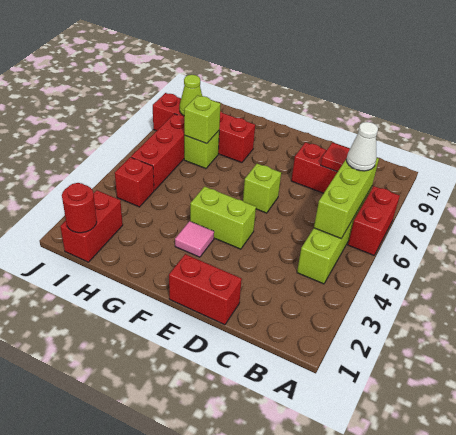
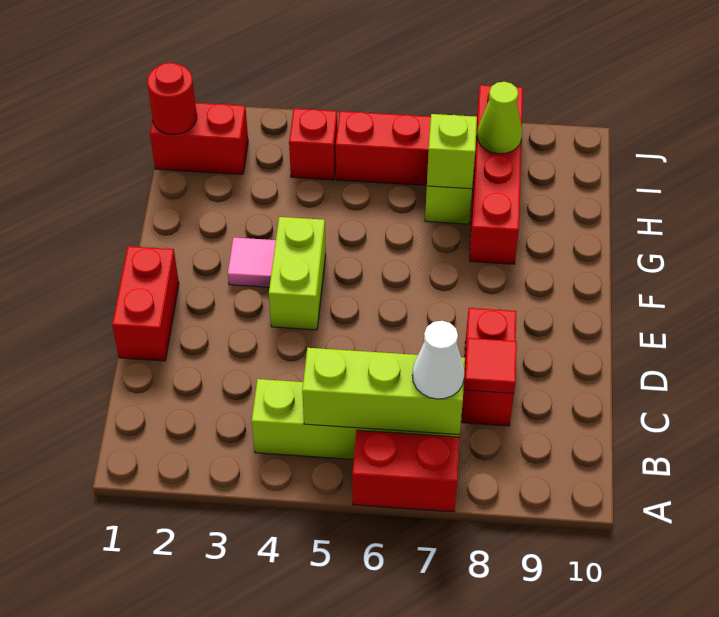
lime 1x1 brick [243,164,281,213] -> none

